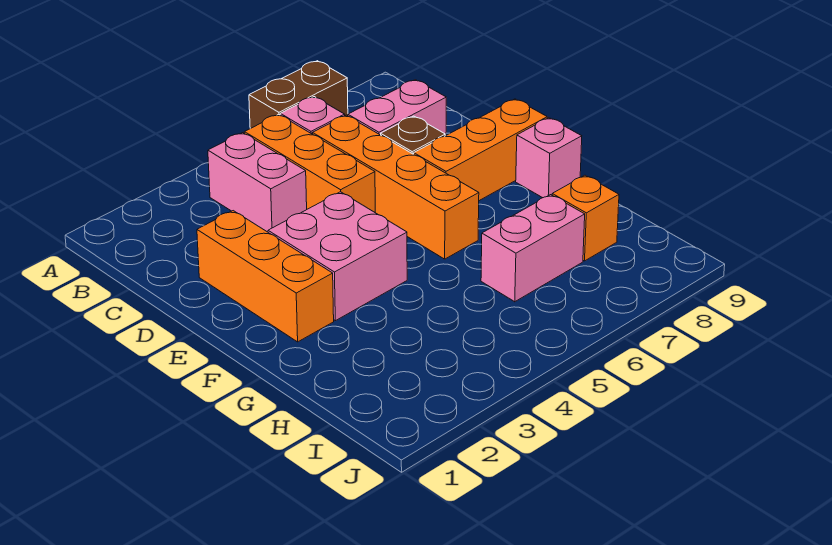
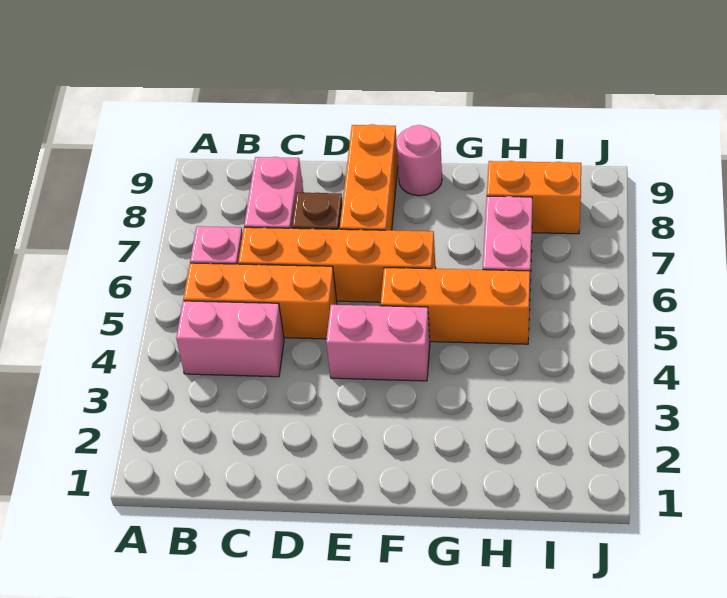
brown 1x2 brick [249,61,348,128] -> none
orange 1x3 brick [197,211,334,342] -> orange 1x3 brick moved to [381,268,530,344]
pink 2x2 brick [268,192,407,321] -> pink 1x2 brick [326,305,430,381]
pink 1x1 brick [516,118,582,198] -> pink 1x1 round brick [396,125,442,196]
orange 1x1 brick [552,175,619,261] -> orange 1x2 brick [487,161,581,234]

